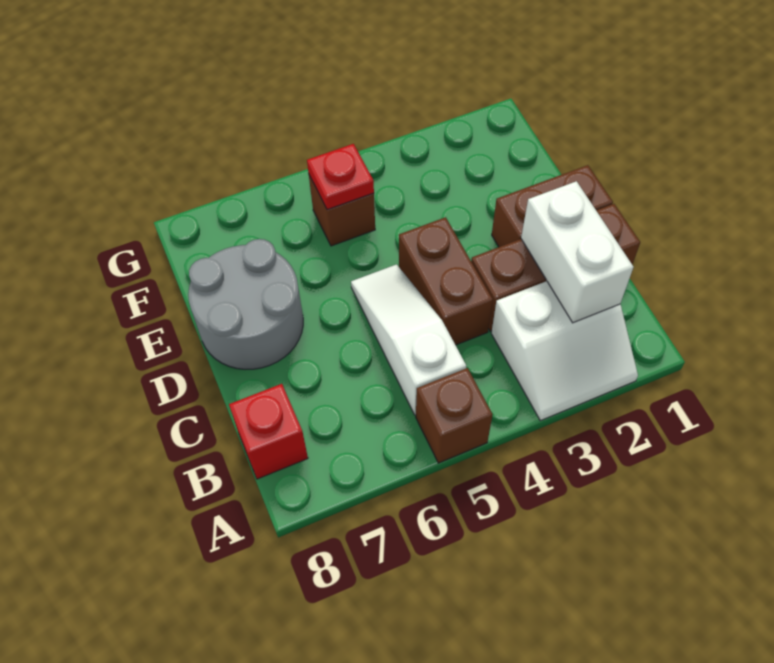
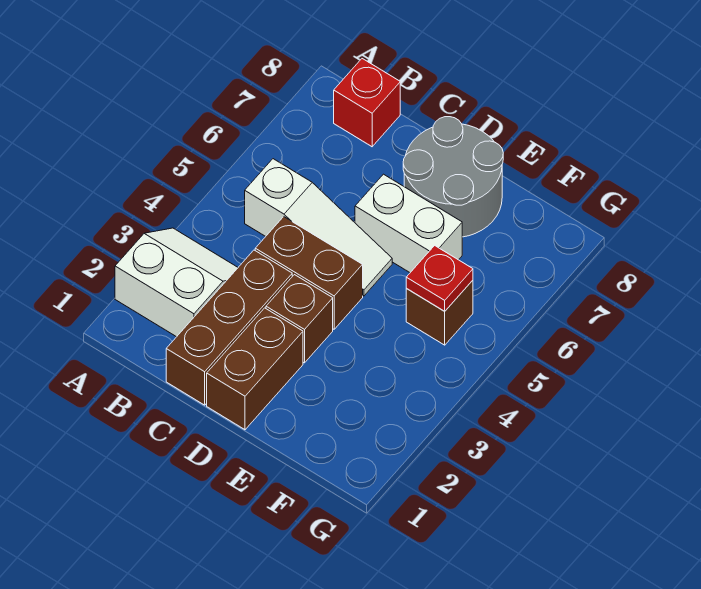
white 2x2 slope [491,281,638,421] -> white 2x2 slope turned to [115,228,238,337]
brown 1x1 brick [416,368,493,463] -> brown 1x1 brick moved to [266,275,333,363]
white 1x2 brick [521,181,633,323] -> white 1x2 brick moved to [355,174,462,272]

